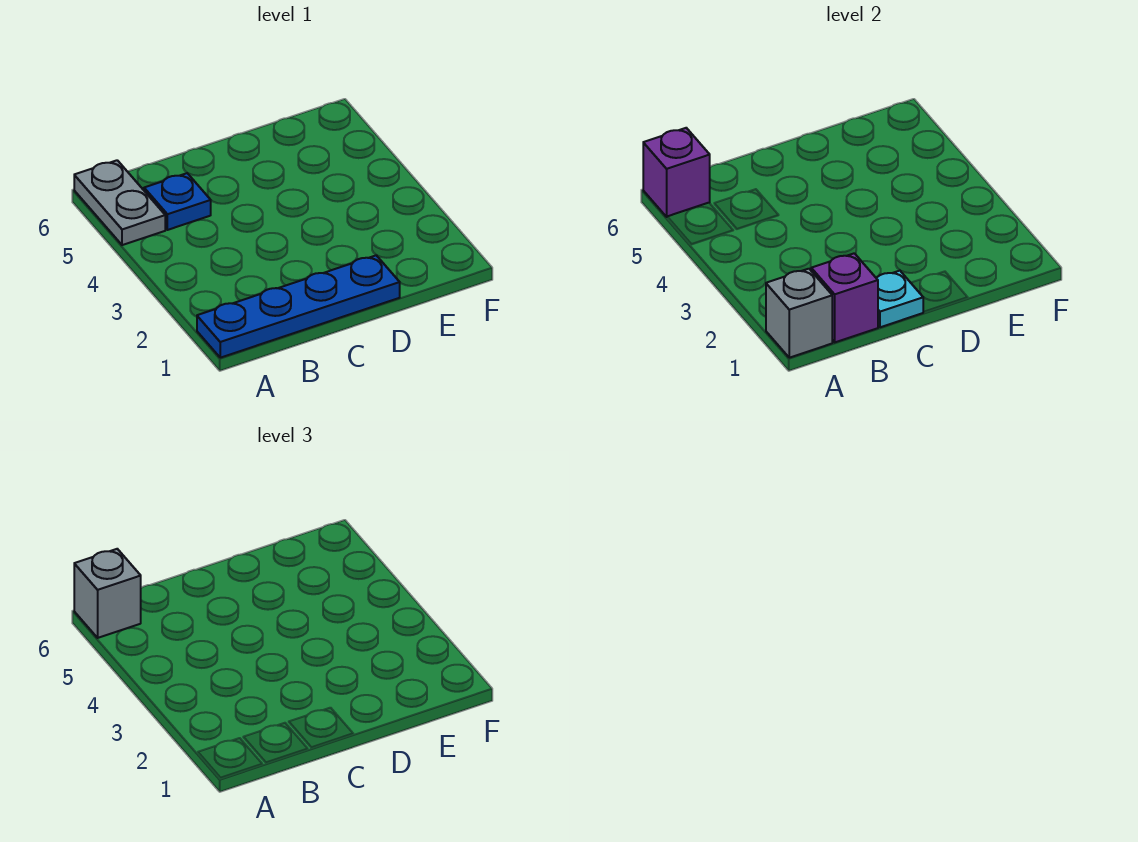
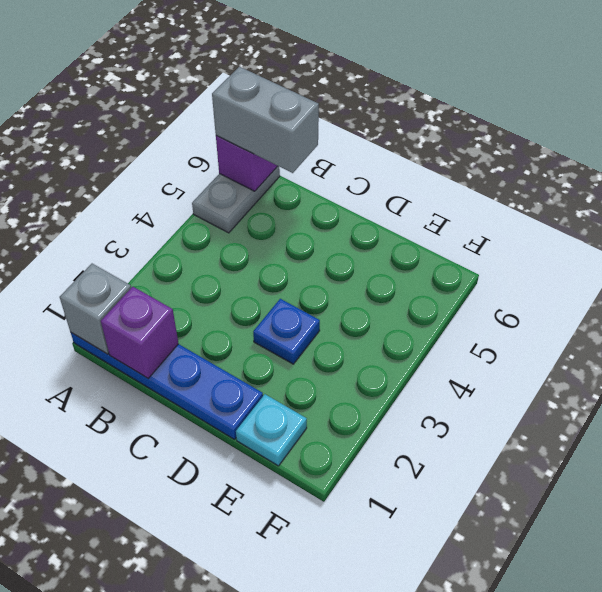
grey 1x1 brick [74,549,141,638] -> grey 1x2 brick [212,67,319,173]
blue 1x1 plate [144,173,211,230] -> blue 1x1 plate moved to [253,299,320,364]
cyan 1x1 plate [877,271,923,327] -> cyan 1x1 plate moved to [236,394,307,466]

